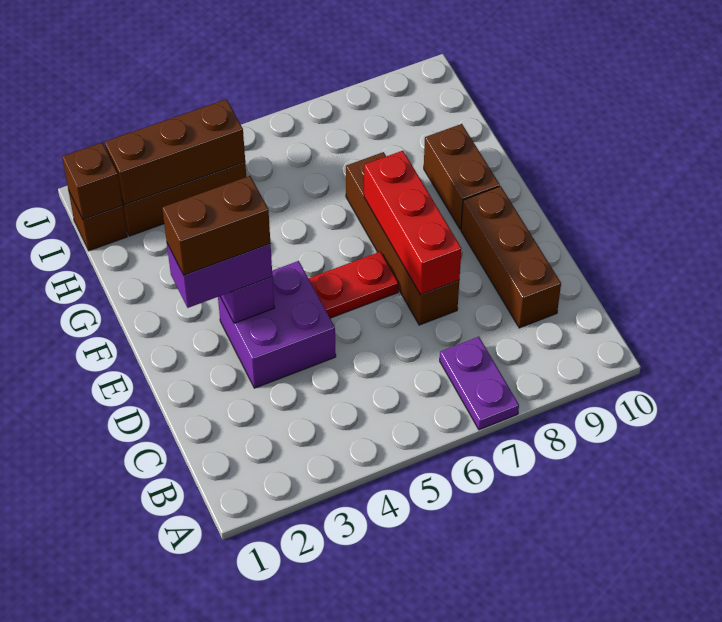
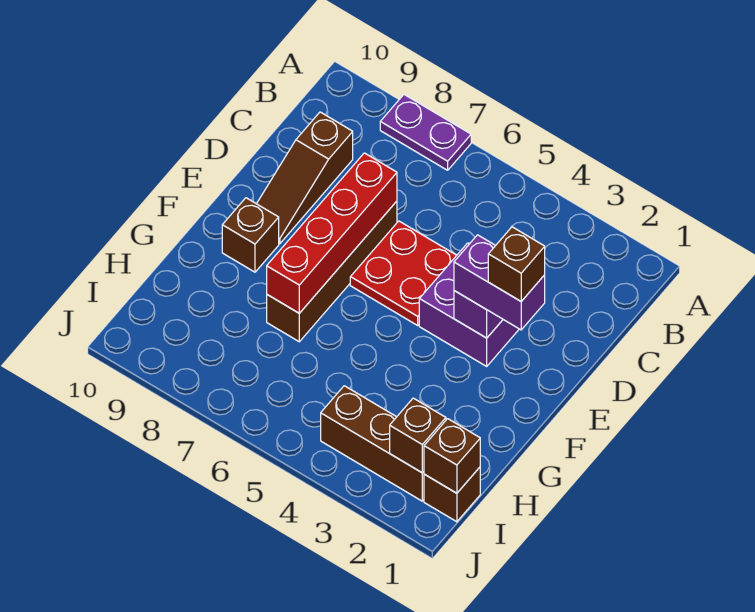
purple 1x2 plate [440,337,519,430] -> purple 1x2 plate turned to [380,95,471,170]
brown 1x3 brick [461,186,561,328] -> brown 1x3 slope [257,112,353,244]
red 1x3 brick [364,151,462,295] -> red 1x4 brick [267,153,397,313]
brown 1x2 brick [162,176,270,275] -> brown 1x1 brick [488,227,545,301]
red 1x2 plate [308,252,398,318] -> red 2x2 plate [350,221,457,325]
brown 1x2 brick [424,124,500,230] -> brown 1x1 brick [222,198,279,272]
brown 1x3 brick [105,99,245,205] -> brown 1x1 brick [390,398,446,473]

